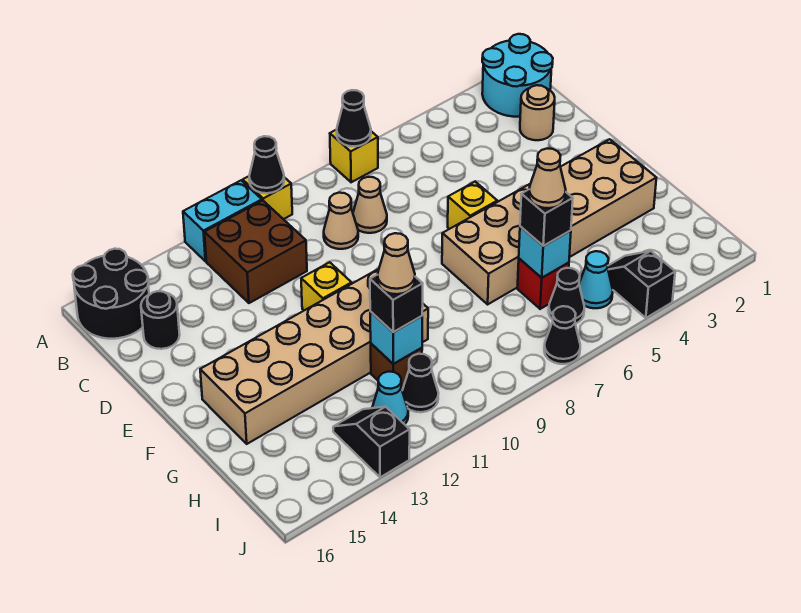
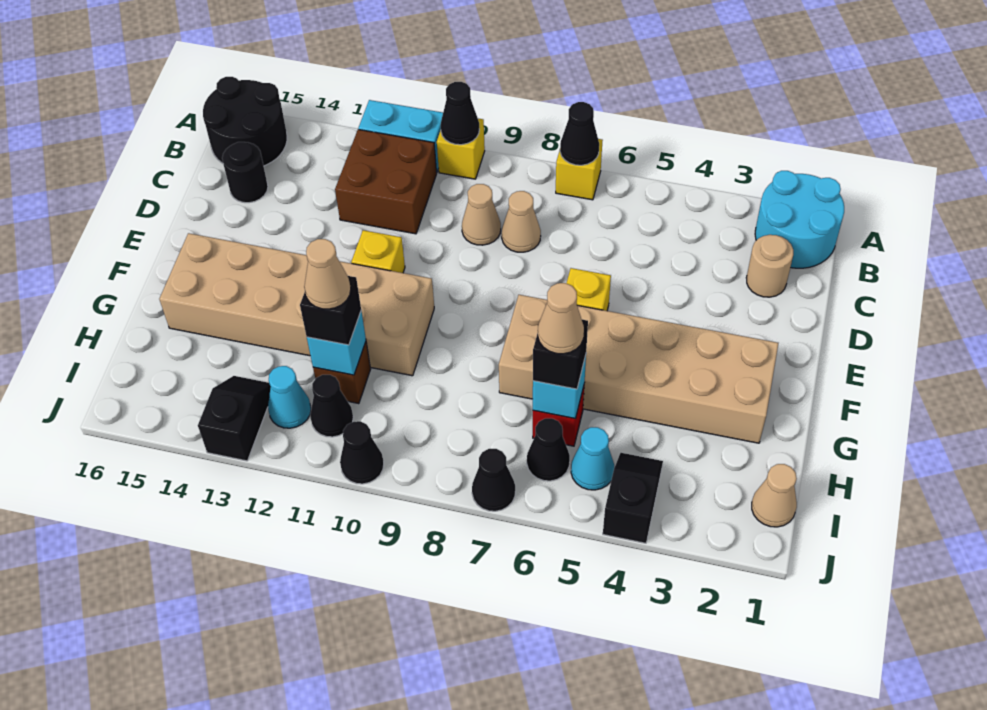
none -> tan 1x1 cone [752,464,797,527]
none -> black 1x1 cone [340,421,384,484]

